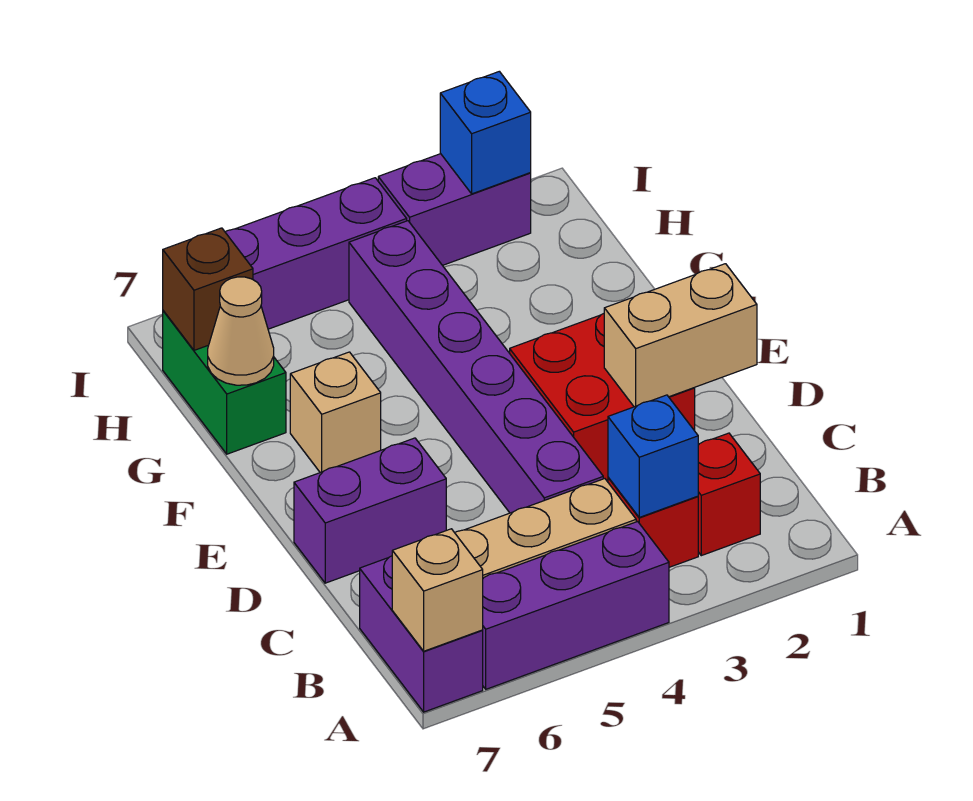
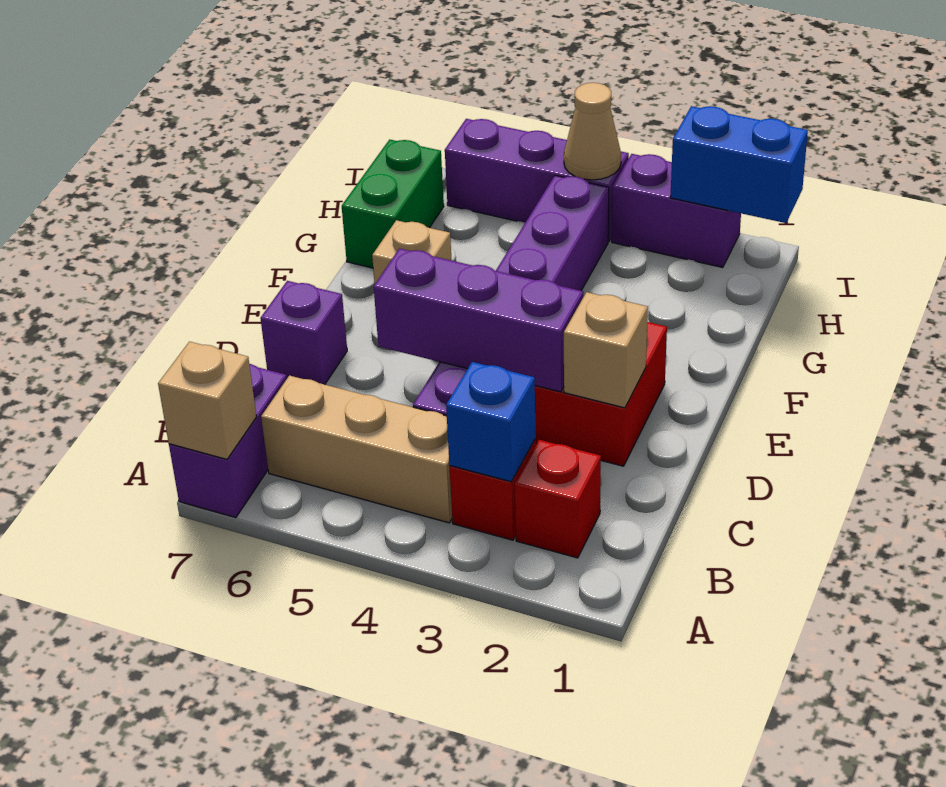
purple 1x3 brick [483,521,669,689] -> purple 1x3 brick moved to [374,248,583,392]
tan 1x2 brick [604,264,757,407] -> tan 1x1 brick [564,292,648,408]
purple 1x2 brick [294,438,446,583] -> purple 1x1 brick [261,281,347,384]
tan 1x1 cone [208,277,274,385] -> tan 1x1 cone moved to [564,83,621,180]
brown 1x1 brick [163,228,253,350] -> none
blue 1x1 brick [440,71,531,194] -> blue 1x2 brick [670,106,808,223]

